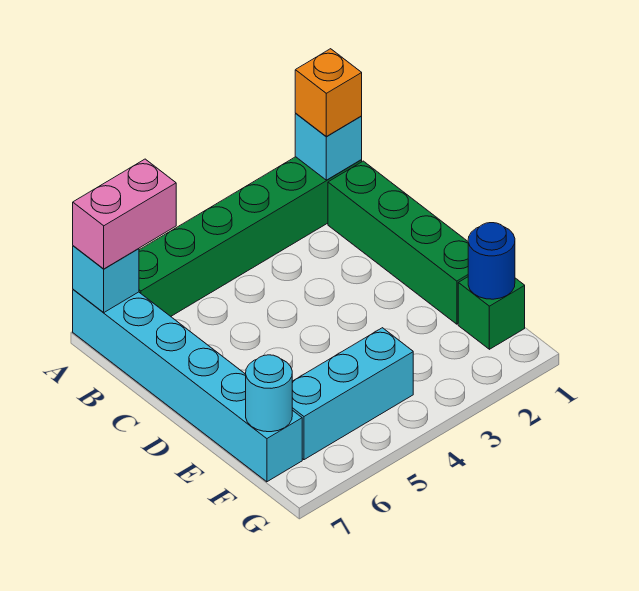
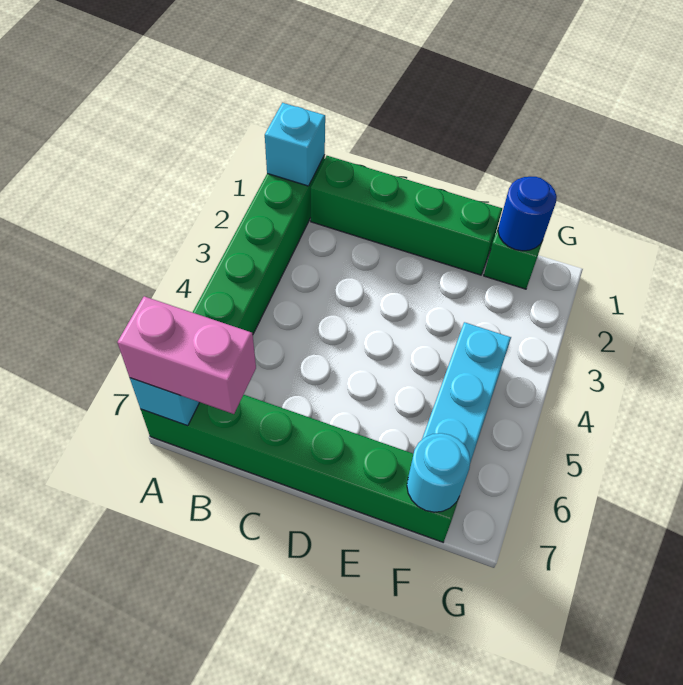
orange 1x1 brick [295,49,362,136] -> none
pink 1x2 brick [73,159,176,269] -> pink 1x2 brick turned to [117,296,256,414]
cyan 1x6 brick [73,289,302,482] -> green 1x6 brick [141,395,459,542]

